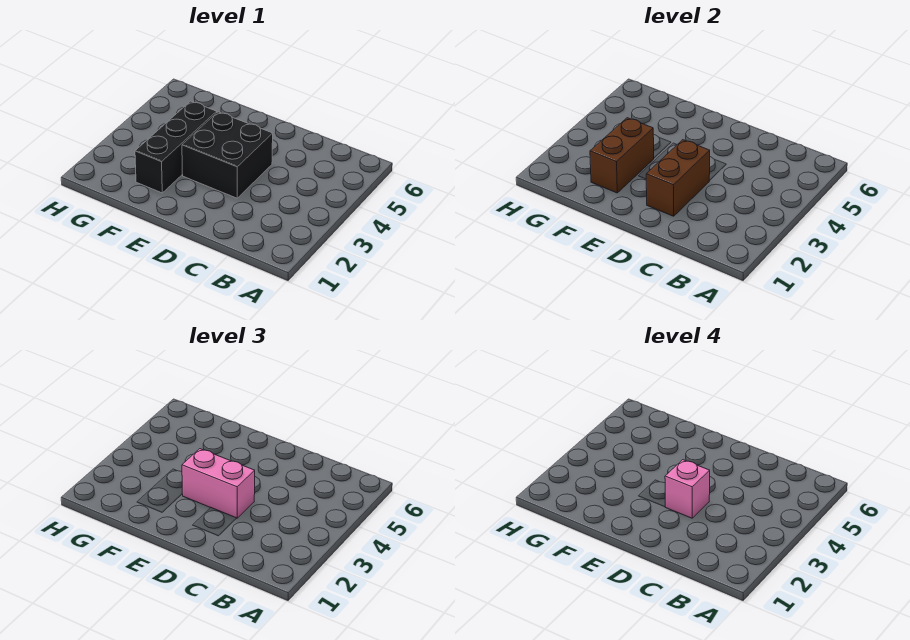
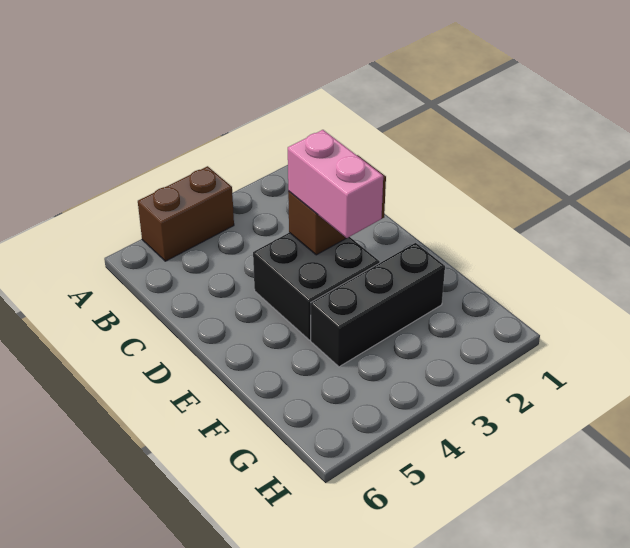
pink 1x1 brick [665,460,710,518] -> none
brown 1x2 brick [590,118,654,193] -> brown 1x2 brick moved to [138,166,234,261]

